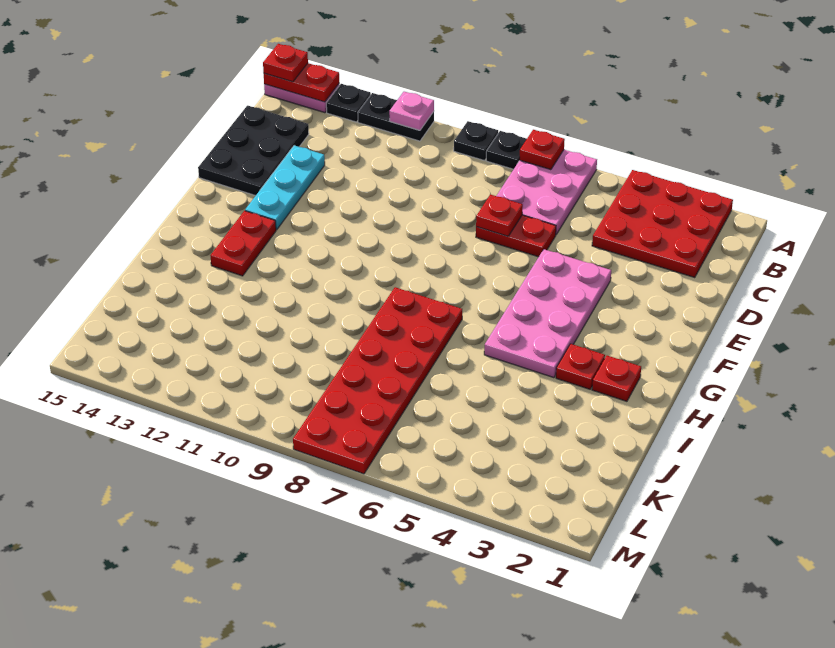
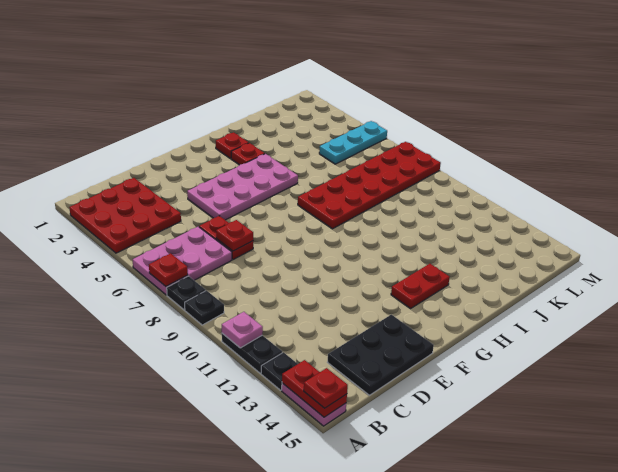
cyan 1x3 plate [245,145,325,230] -> cyan 1x3 plate moved to [319,121,387,164]

